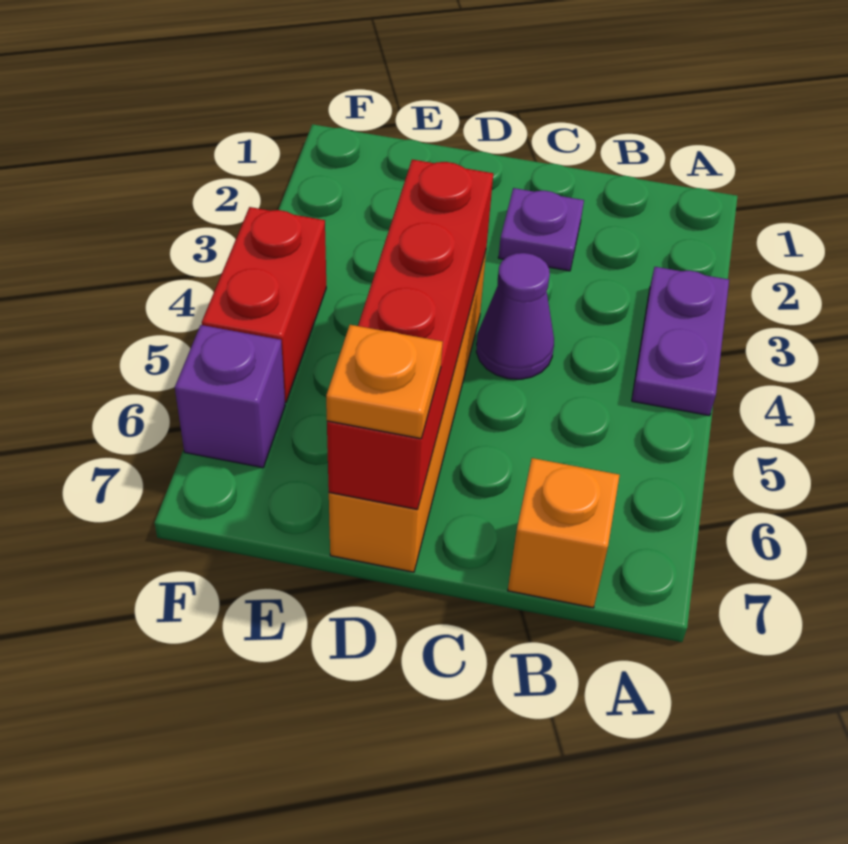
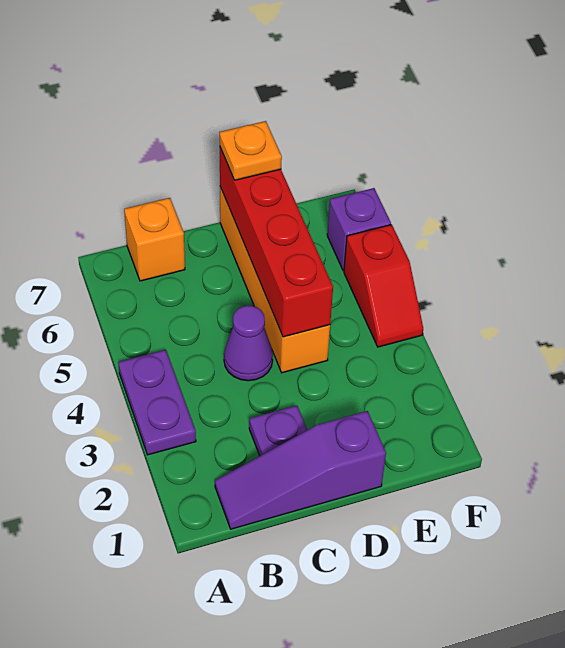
none -> purple 1x3 slope [215,411,386,529]
red 1x2 brick [202,207,326,403] -> red 1x2 slope [344,225,423,347]

